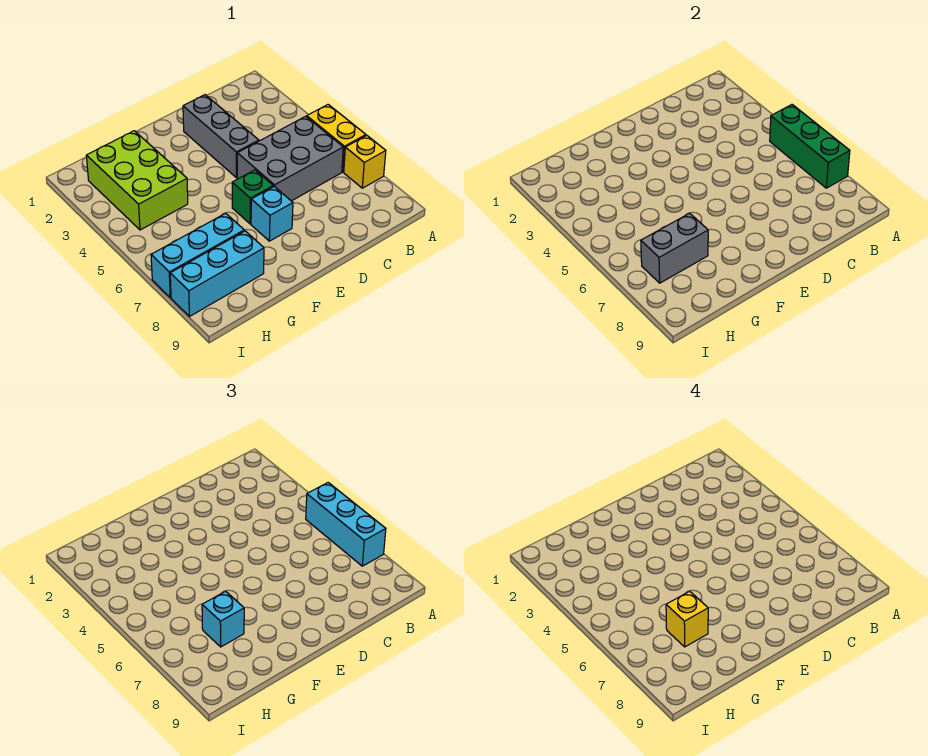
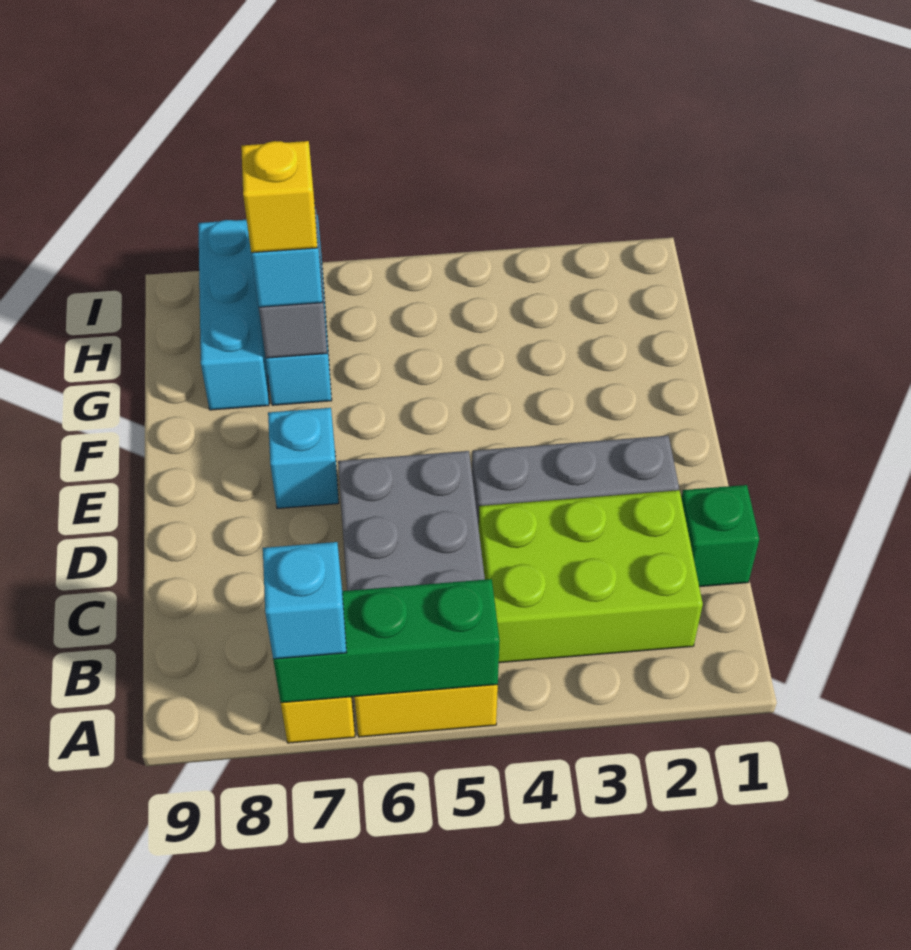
cyan 1x3 brick [306,483,386,566] -> cyan 1x1 brick [263,542,346,659]
green 1x1 brick [232,170,273,224] -> green 1x1 brick moved to [681,485,759,587]
lime 2x3 brick [86,131,188,230] -> lime 2x3 brick moved to [479,490,703,663]

